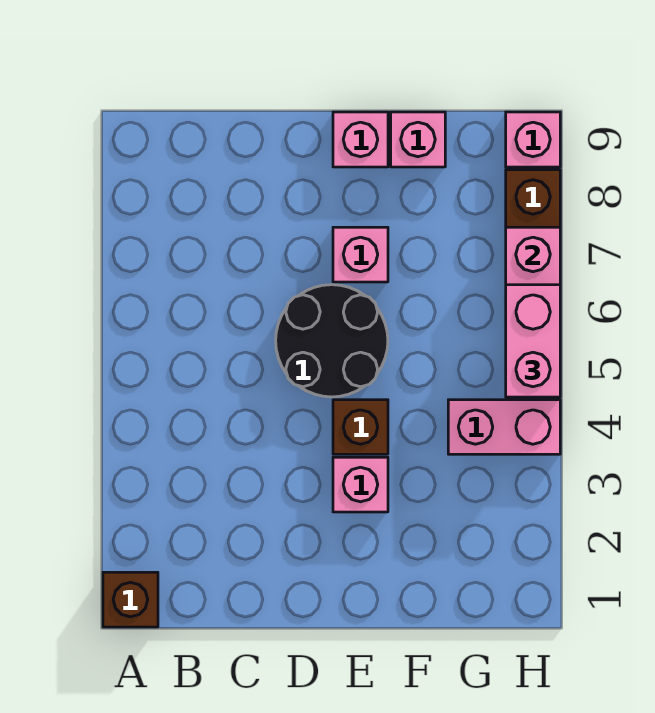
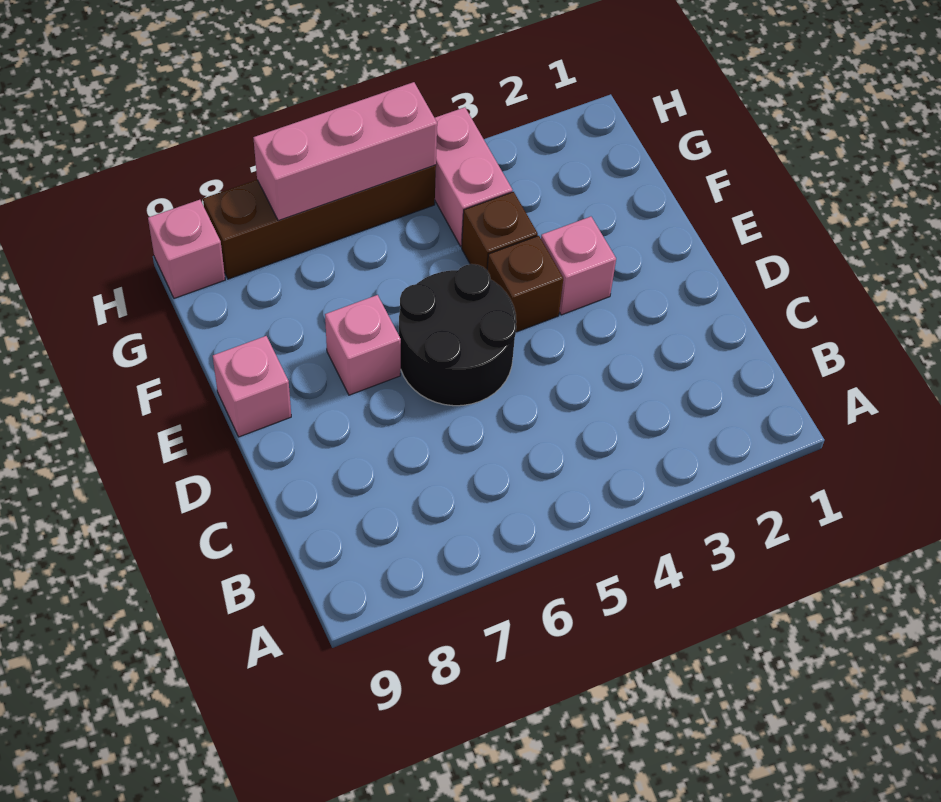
brown 1x1 brick [103,572,158,627] -> brown 1x1 brick moved to [462,192,538,270]
pink 1x1 brick [391,112,445,167] -> none
pink 1x2 brick [506,285,560,397] -> none

